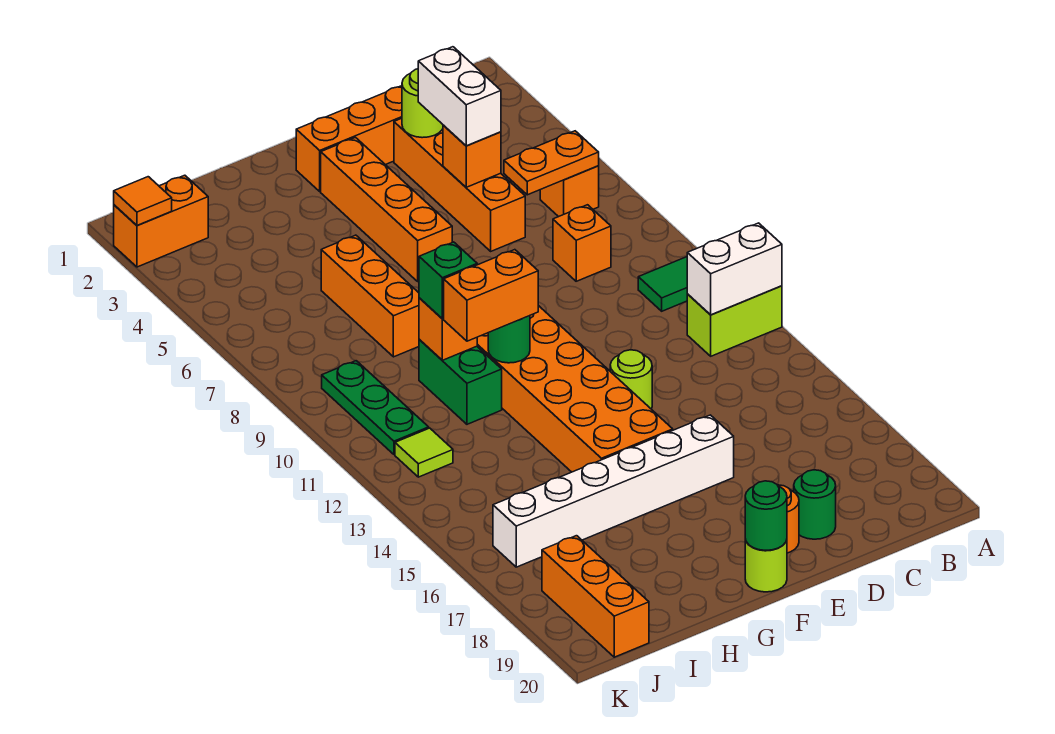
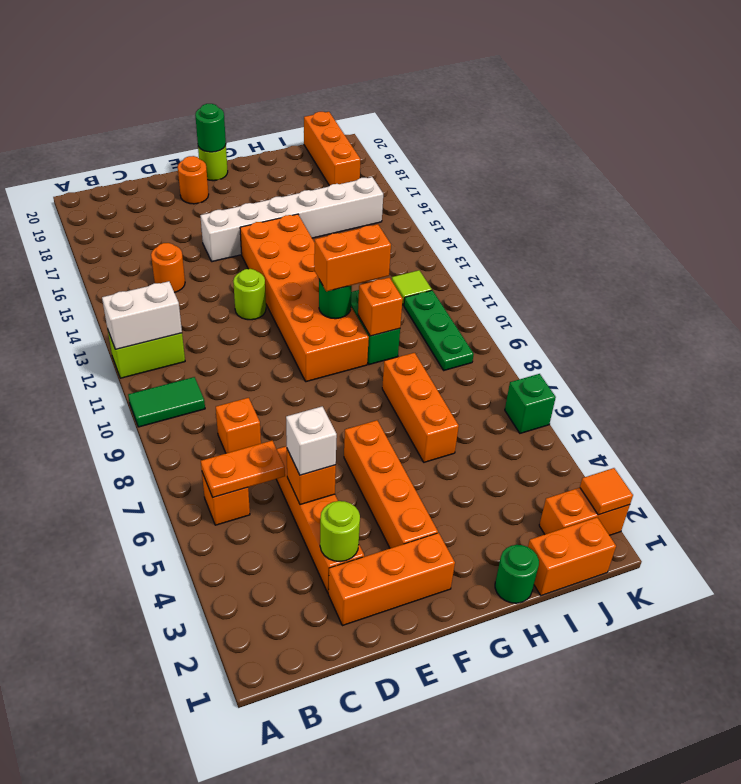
none -> orange 1x1 round brick [151,243,185,293]
white 1x2 brick [418,47,501,146] -> white 1x1 brick [286,406,337,475]
green 1x1 round brick [794,470,836,539] -> green 1x1 round brick moved to [495,545,539,603]
green 1x1 brick [419,242,477,319] -> green 1x1 brick moved to [505,374,556,433]
none -> orange 1x2 brick [528,517,616,596]

